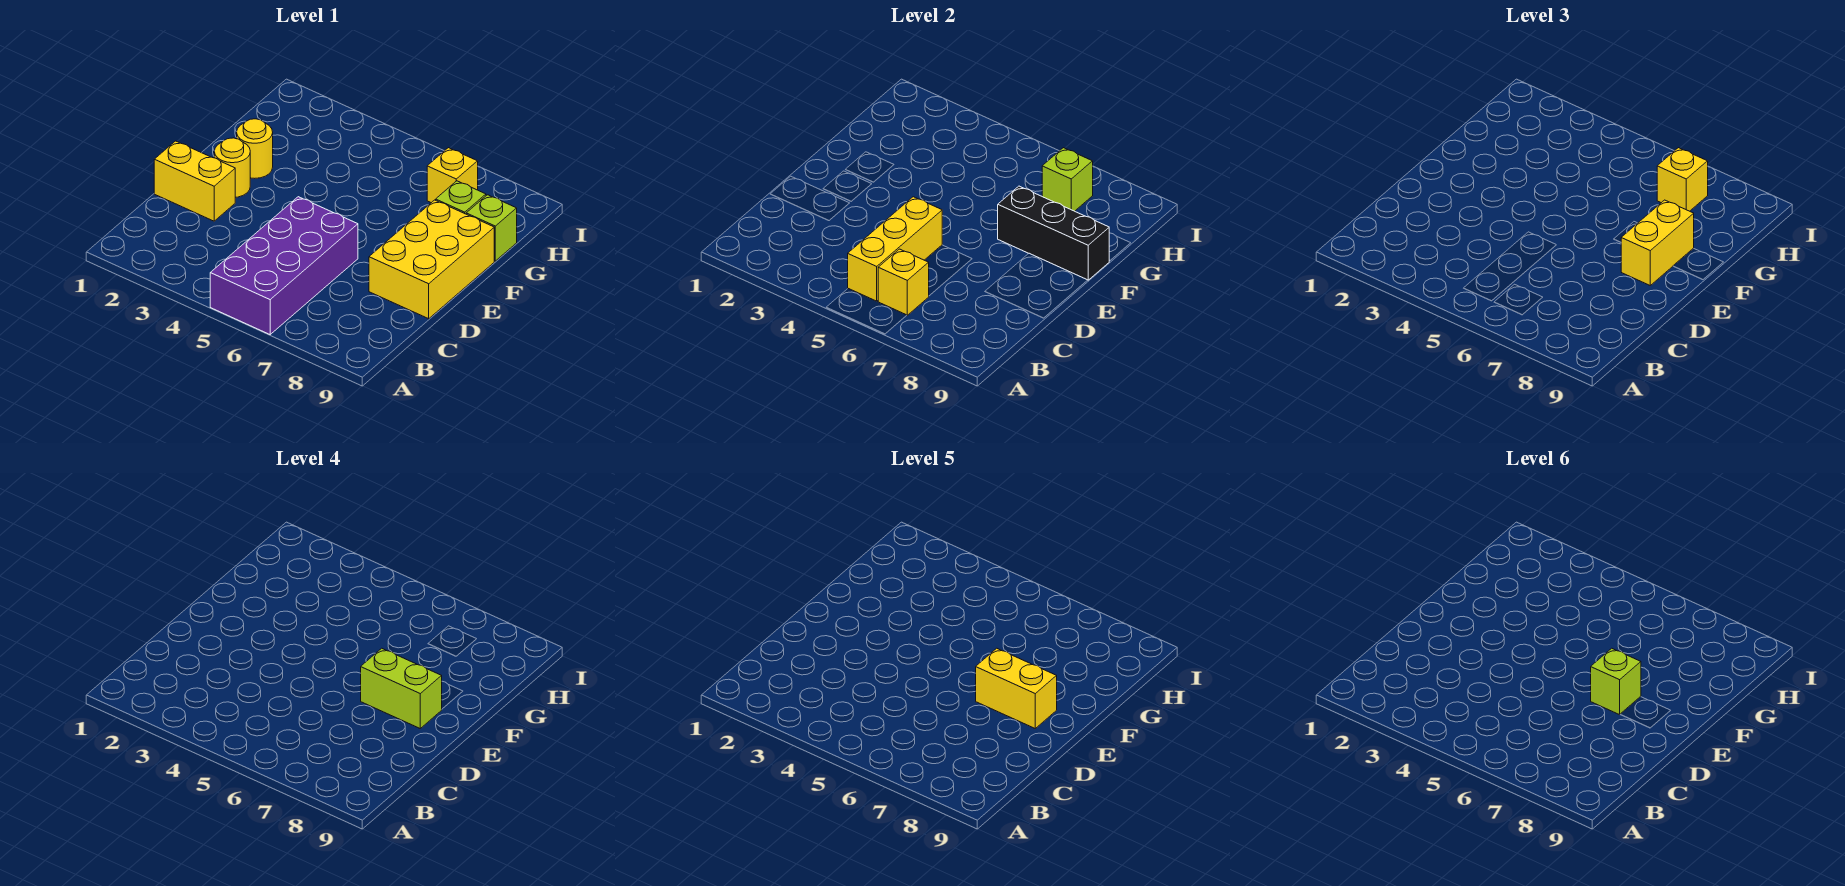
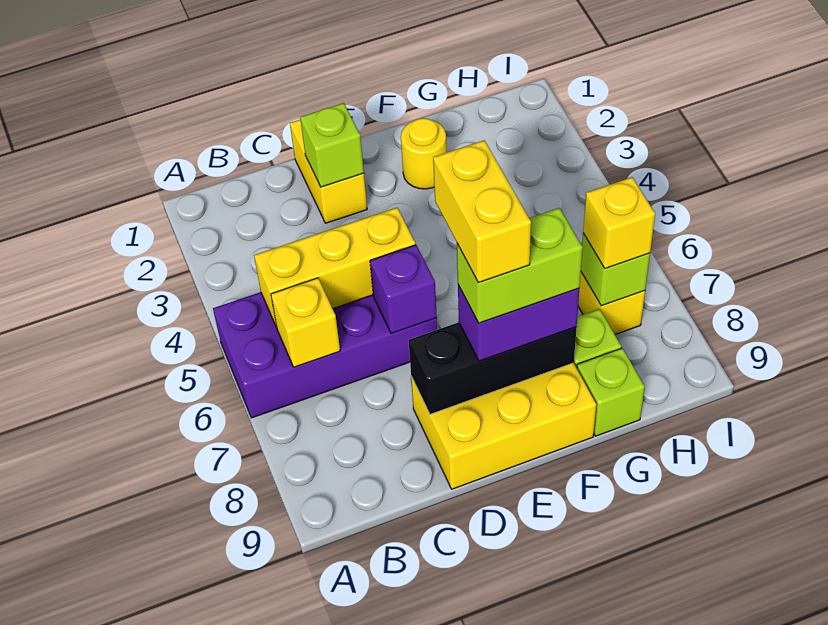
none -> purple 1x1 brick [370,245,437,334]
yellow 1x1 round brick [214,138,250,197] -> none
lime 1x2 brick [361,648,442,728] -> lime 1x2 brick turned to [457,208,583,323]
lime 1x1 brick [1591,648,1641,715] -> lime 1x1 brick moved to [300,103,364,187]
yellow 1x2 brick [1621,200,1694,285] -> purple 1x2 brick [458,285,579,361]
black 1x3 brick [998,186,1109,280] -> black 1x3 brick turned to [409,322,577,414]

